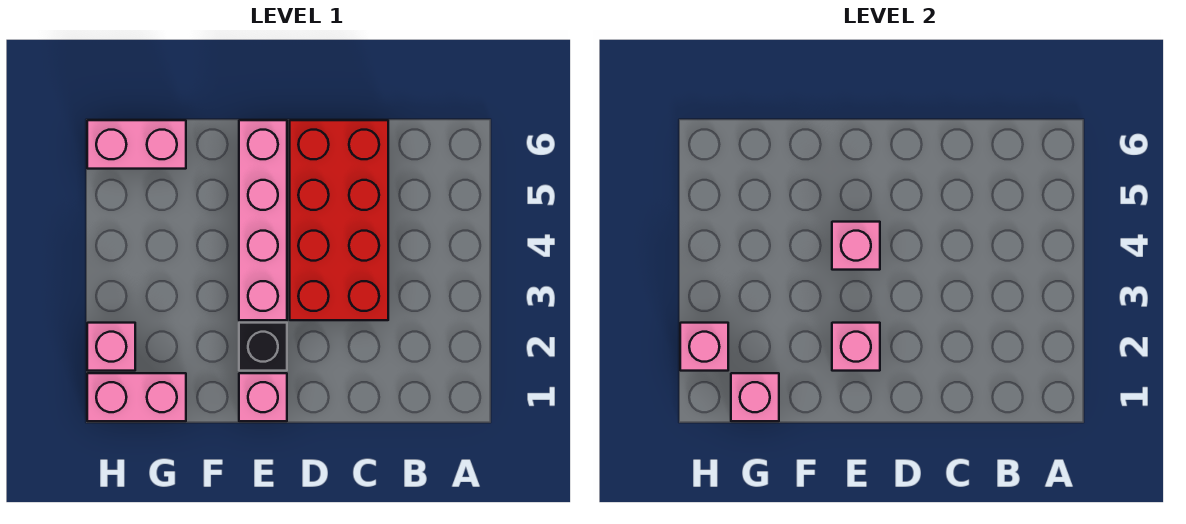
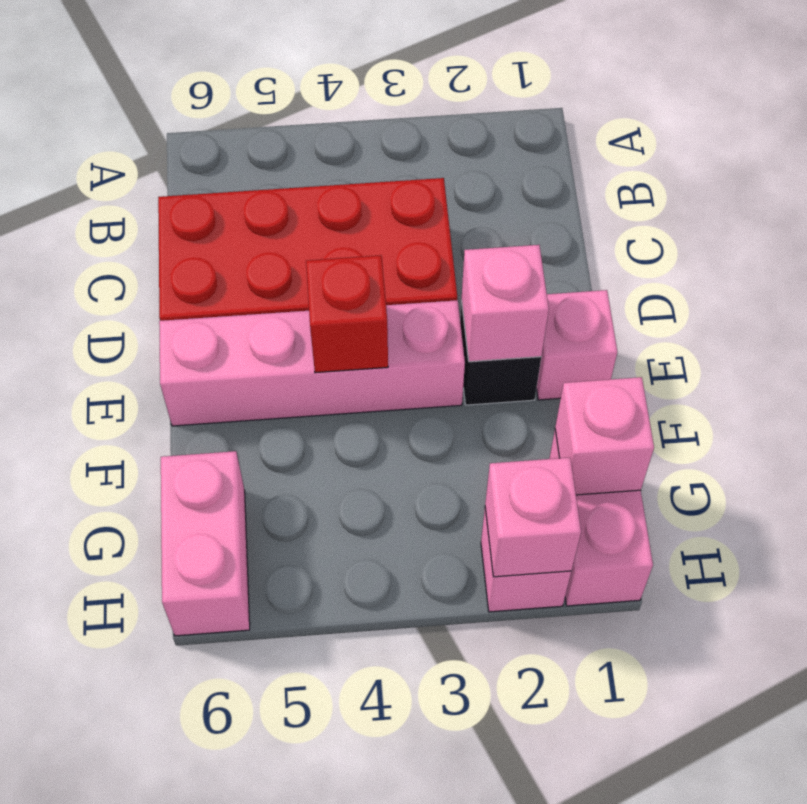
pink 1x1 brick [832,222,880,270] -> red 1x1 brick [306,255,388,373]

